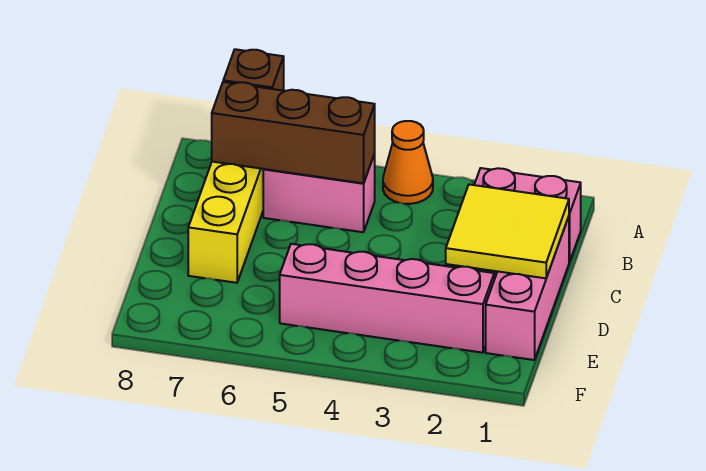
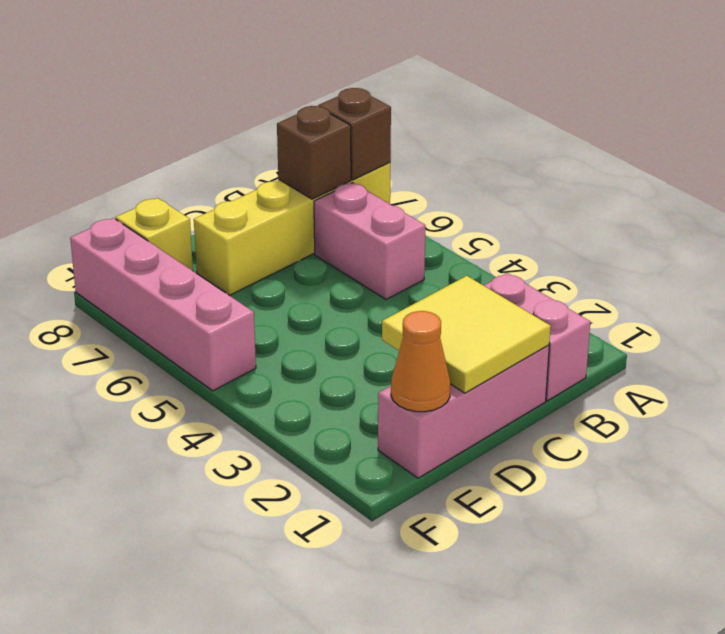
orange 1x1 cone [383,121,433,204] -> orange 1x1 cone moved to [391,311,450,412]
brown 1x3 brick [212,82,375,183] -> brown 1x1 brick [277,106,351,199]
pink 1x4 brick [280,244,494,353] -> pink 1x4 brick moved to [70,218,256,391]
none -> yellow 1x1 brick [116,198,193,271]

